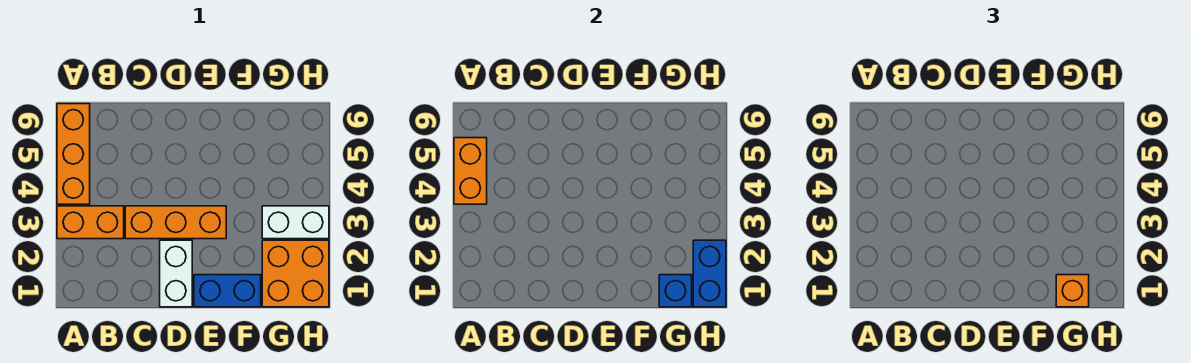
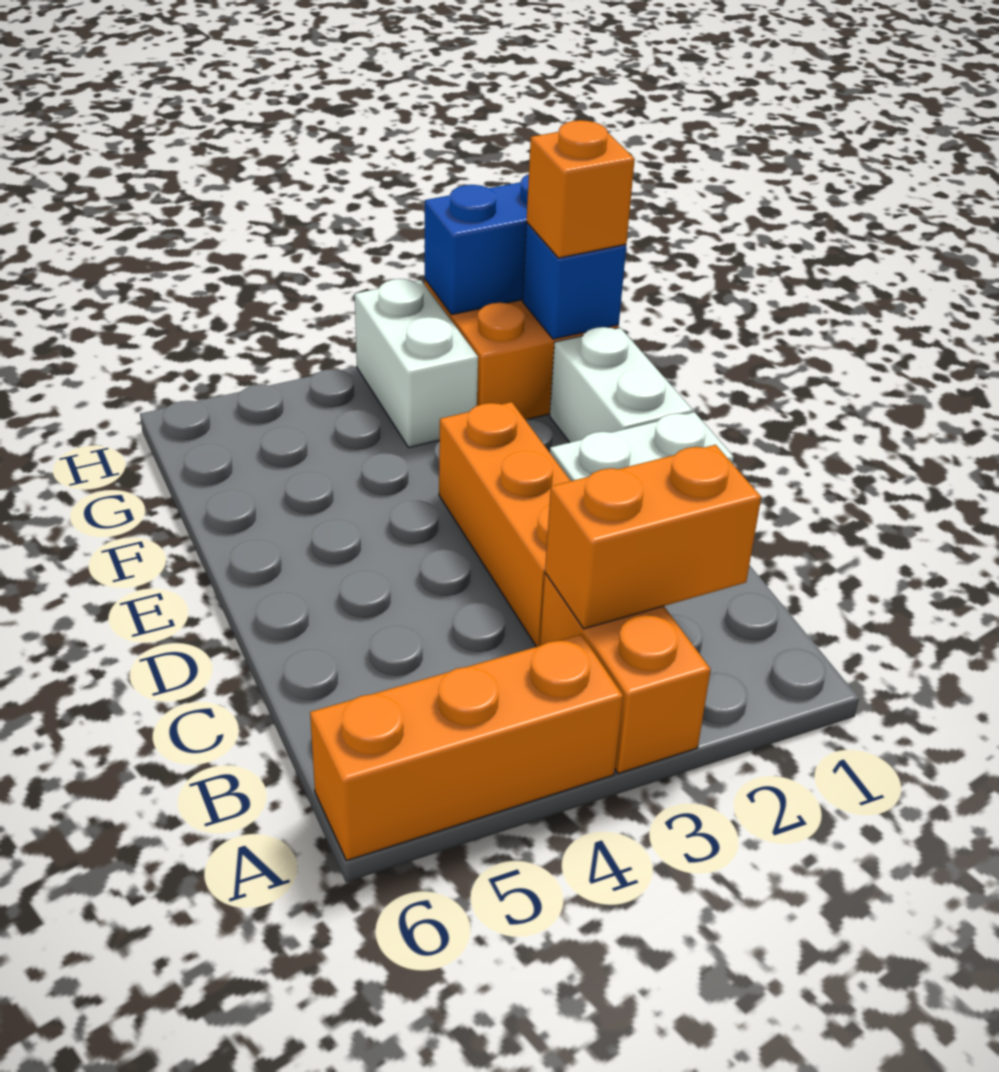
orange 1x2 brick [454,138,487,204] -> orange 1x2 brick moved to [545,445,761,629]
blue 1x2 brick [194,275,261,307] -> white 1x2 brick [550,327,693,443]

